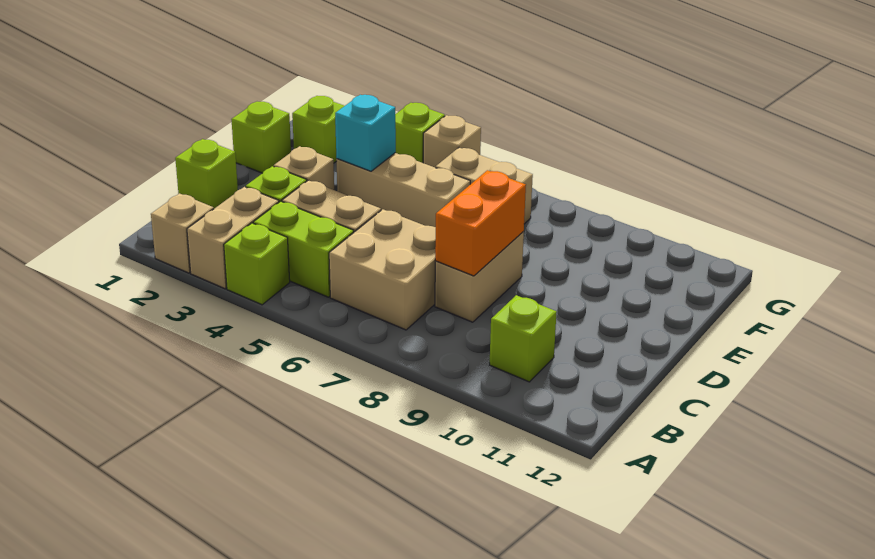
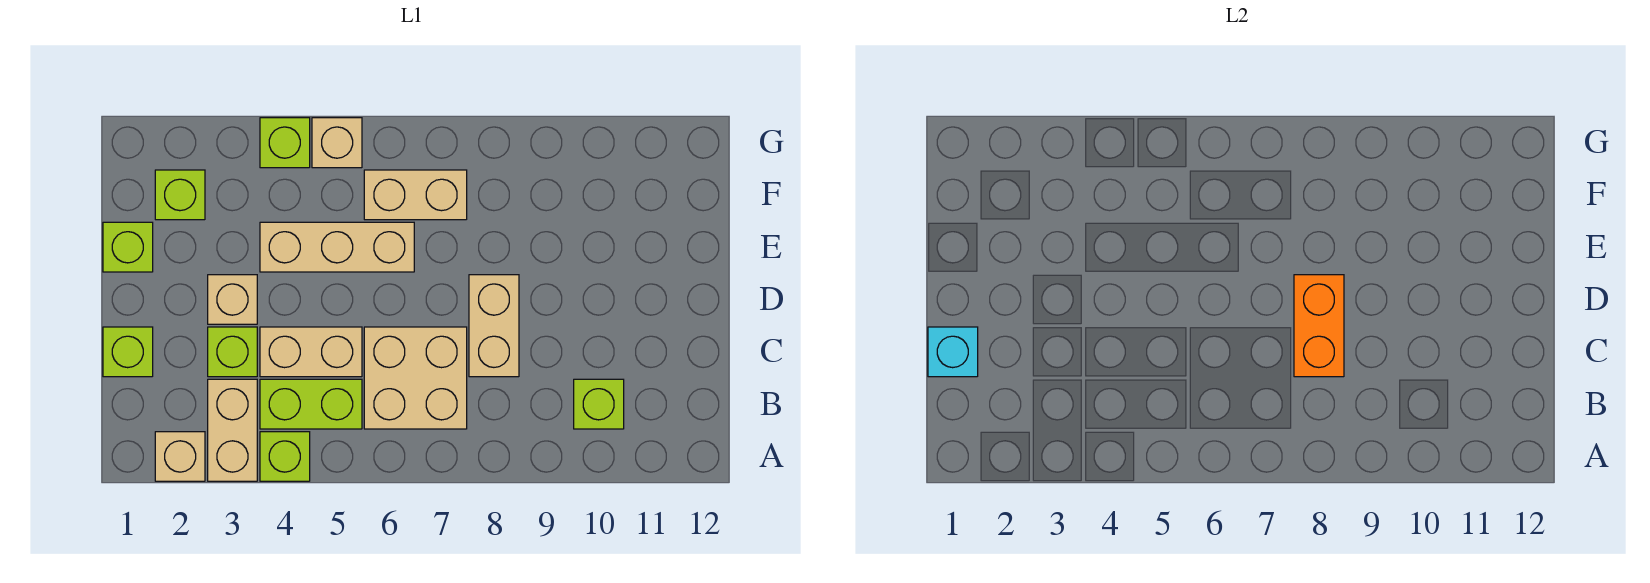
cyan 1x1 brick [335,95,396,171] -> cyan 1x1 brick moved to [928,327,978,377]

